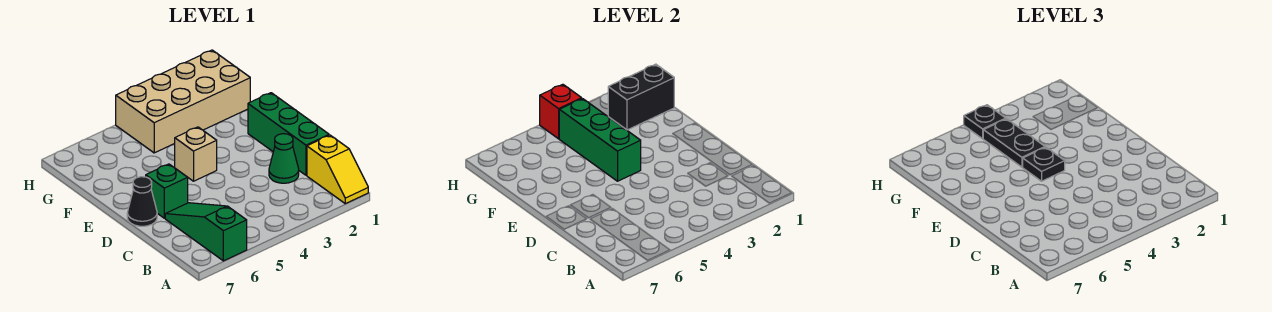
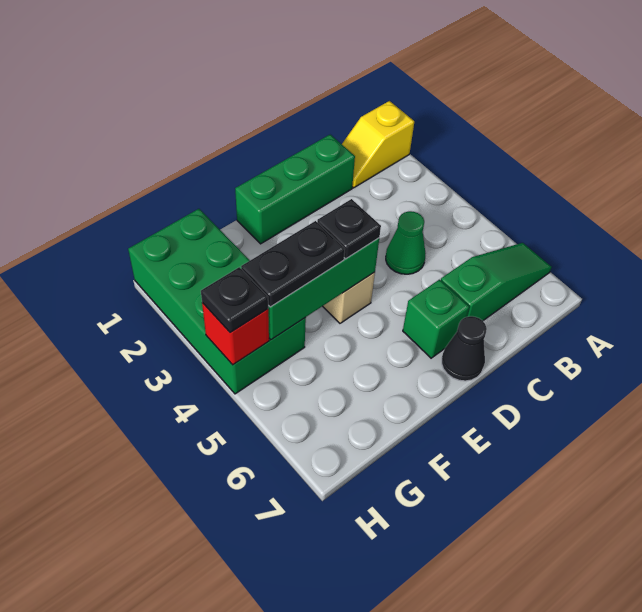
yellow 1x2 slope [307,135,368,204] -> yellow 1x2 slope turned to [342,101,414,188]
green 1x3 slope [165,203,247,261] -> green 1x3 slope turned to [441,243,552,321]
green 1x1 cone [269,134,299,183] -> green 1x1 cone moved to [386,211,426,274]
tan 2x4 brick [116,50,250,153] -> green 2x4 brick [128,209,306,394]
black 1x2 brick [608,64,674,130] -> none

